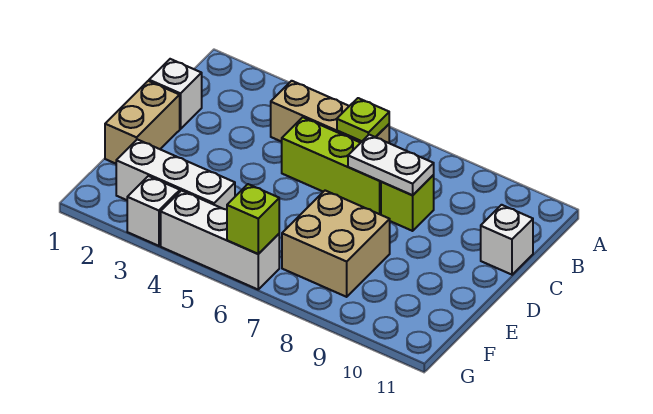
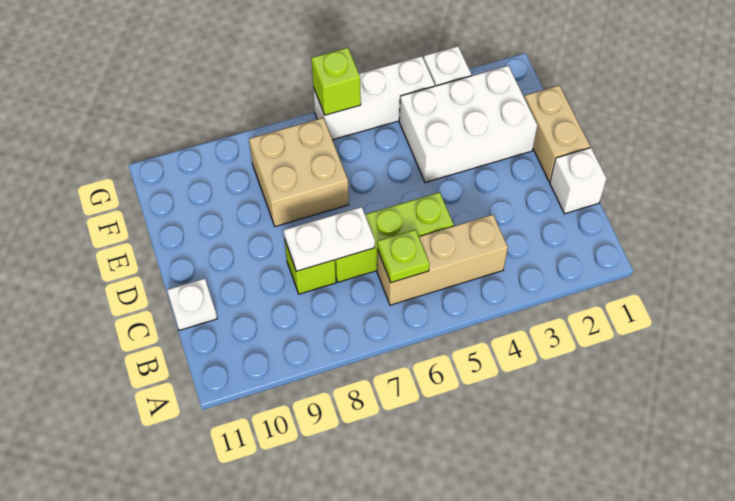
white 1x1 brick [481,205,533,275] -> white 1x1 plate [167,278,217,330]
white 1x3 brick [116,139,235,210] -> white 2x3 brick [399,66,537,182]

